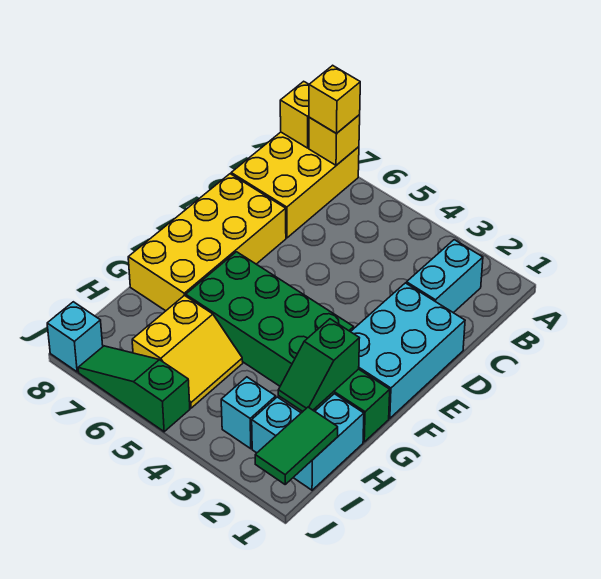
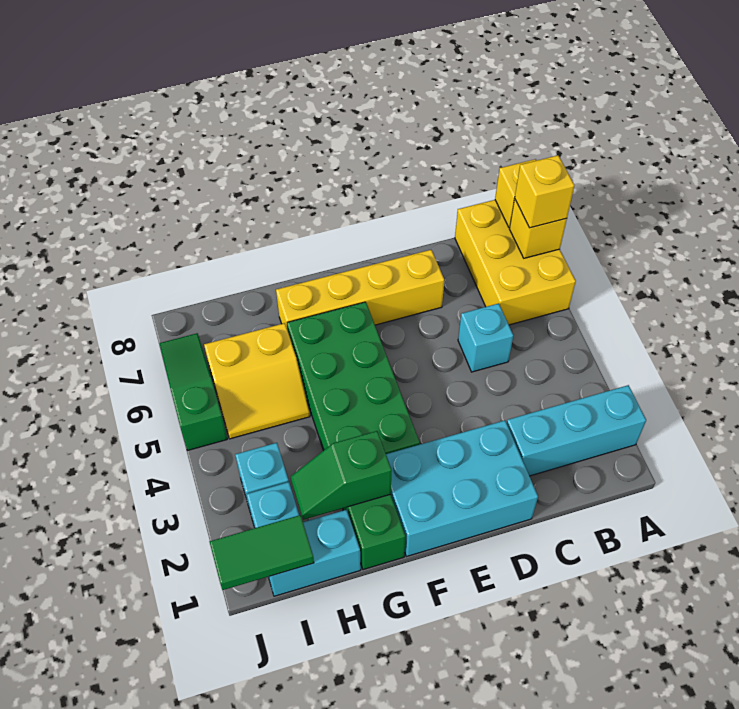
yellow 2x3 brick [231,132,359,238] -> yellow 2x3 brick turned to [455,200,576,325]
cyan 1x2 brick [406,240,483,313] -> cyan 1x3 brick [507,385,646,476]
yellow 2x4 brick [128,174,286,311] -> yellow 1x4 brick [276,250,444,330]
cyan 1x1 brick [47,302,103,372] -> cyan 1x1 brick moved to [458,303,513,372]

